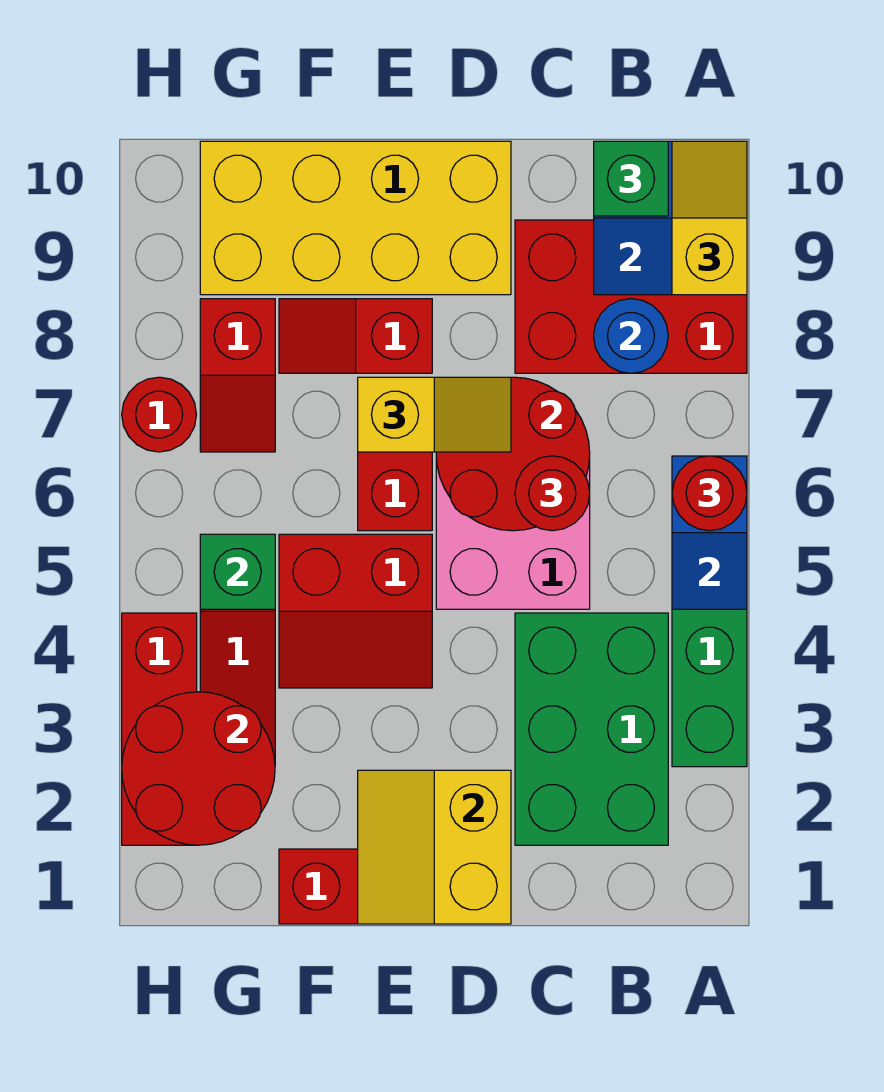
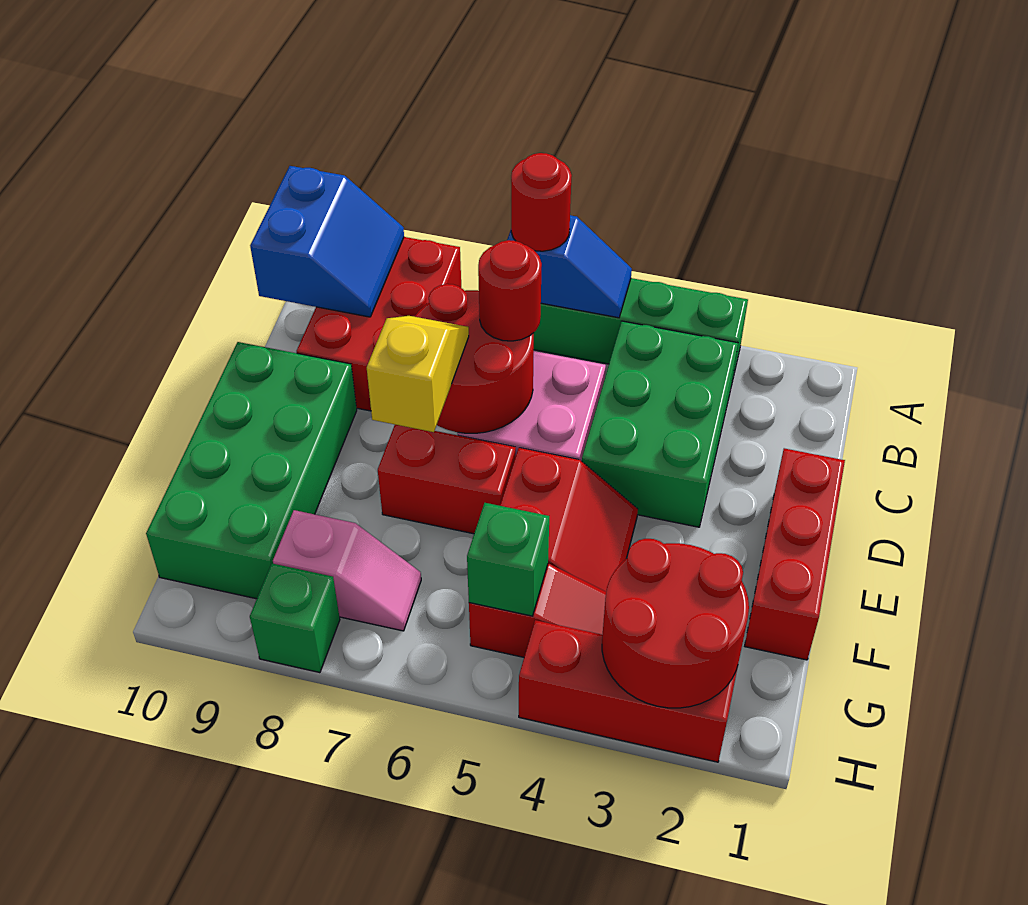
yellow 1x2 slope [672,141,747,295] -> none
green 2x3 brick [515,613,668,845] -> green 2x3 brick turned to [582,321,738,527]
blue 1x1 round brick [594,299,668,373] -> none
green 1x1 brick [594,141,668,216] -> green 1x1 brick moved to [250,563,340,673]
yellow 2x2 slope [358,770,511,924] -> none
yellow 2x4 brick [200,141,511,295] -> green 2x4 brick [146,342,357,599]
red 1x2 slope [279,299,432,373] -> none
red 1x2 slope [200,299,275,452] -> pink 1x2 slope [273,510,421,631]
red 1x1 round brick [122,377,196,452] -> none

